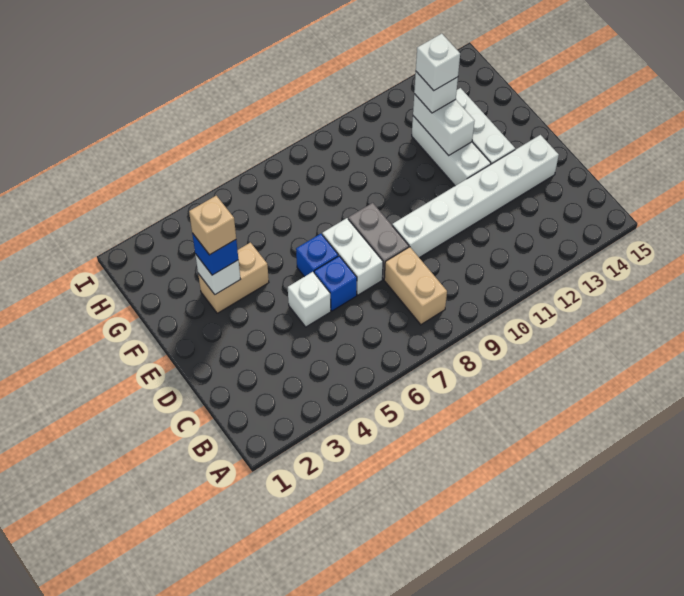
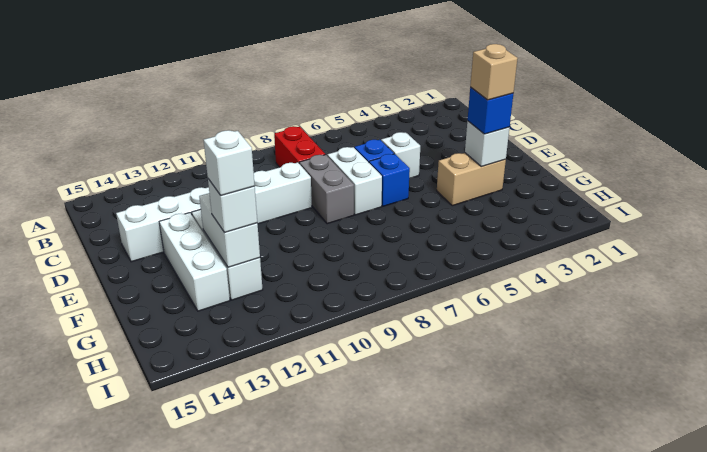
tan 1x2 brick [384,247,447,325] -> red 1x2 brick [274,126,325,167]

